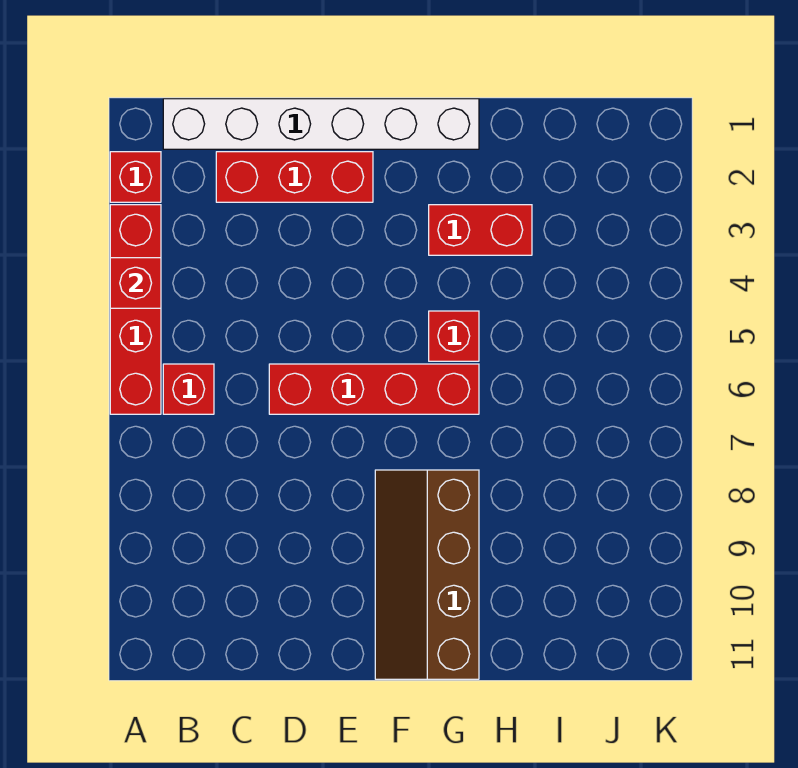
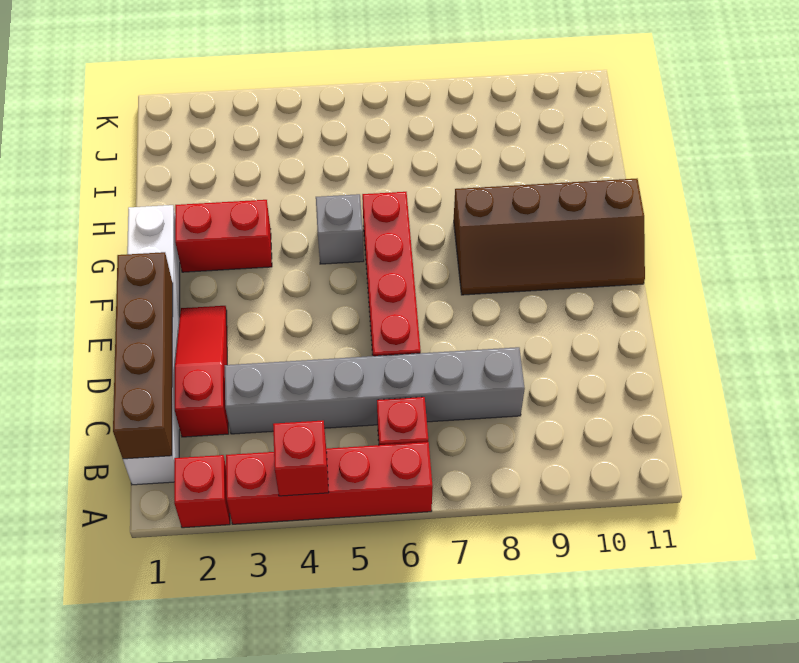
none -> brown 1x4 brick [113,252,173,459]
red 1x3 brick [216,152,373,202] -> red 1x3 slope [175,306,229,437]
none -> grey 1x6 brick [225,347,525,434]
red 1x2 brick [429,205,532,255] -> red 1x2 brick turned to [175,200,272,272]
red 1x1 brick [429,311,479,361] -> grey 1x1 brick [316,194,364,264]

